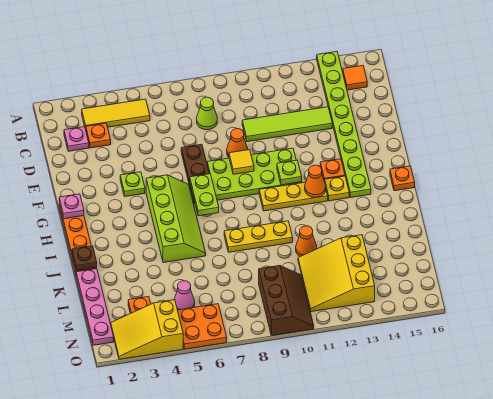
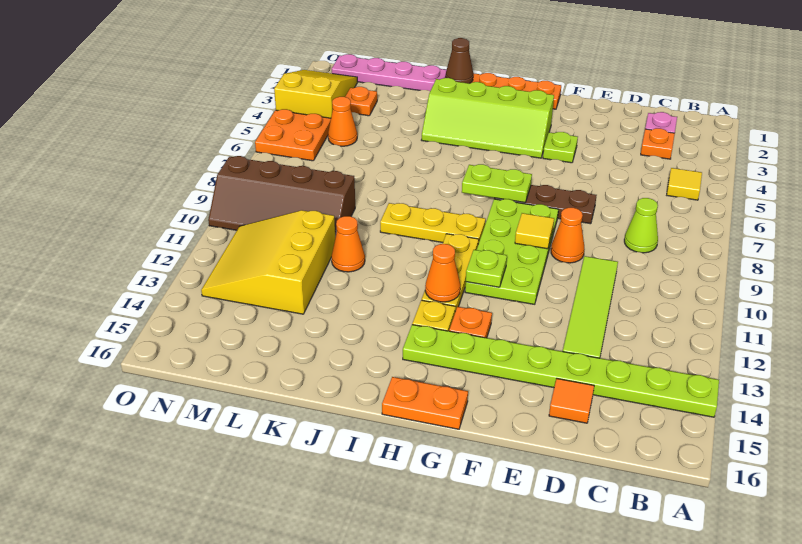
yellow 1x3 tile [82,99,150,129] -> yellow 1x1 tile [667,168,702,200]
orange 1x1 tile [343,65,367,90] -> orange 1x1 tile moved to [549,379,594,423]
pink 1x1 plate [59,194,84,219] -> none
lime 2x4 slope [146,175,206,263] -> lime 2x4 slope moved to [422,78,554,158]
orange 1x1 plate [390,166,415,191] -> orange 1x2 plate [382,377,468,429]
brown 1x1 plate [72,246,97,271] -> brown 1x1 cone [446,38,473,83]
yellow 1x3 plate [224,221,293,252] -> yellow 1x3 plate turned to [380,203,486,244]
yellow 3x3 slope [298,235,375,312] -> yellow 3x3 slope turned to [201,210,335,314]
pink 1x1 cone [174,281,195,310] -> orange 1x1 cone [328,97,357,146]
brown 2x3 slope [259,265,314,336] -> brown 2x4 slope [208,156,355,238]

